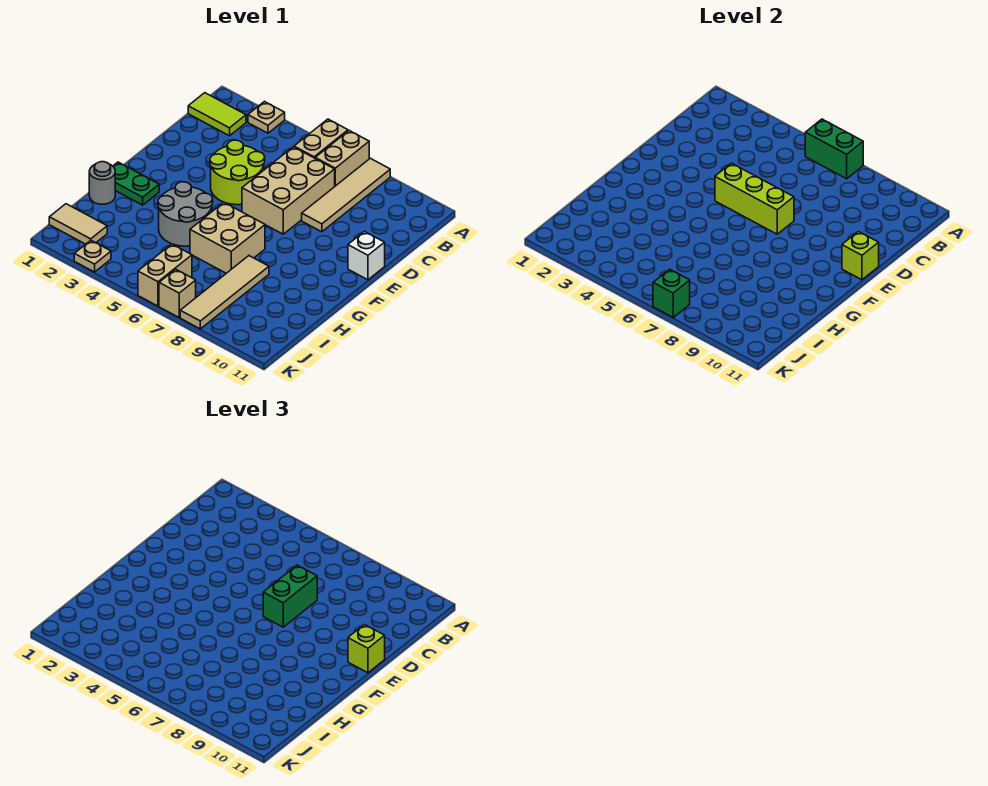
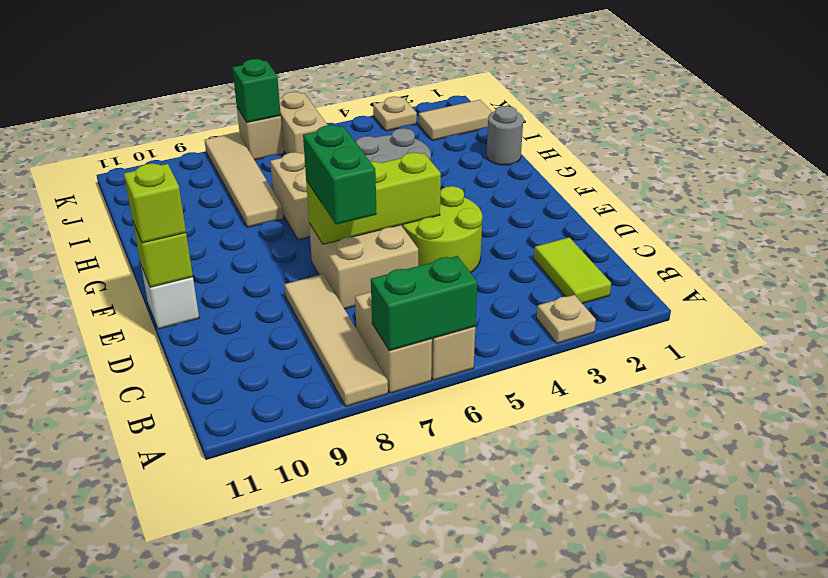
lime 1x2 tile [188,93,246,136] -> lime 1x2 tile turned to [534,237,611,304]
tan 2x3 brick [242,147,335,234] -> tan 2x2 brick [309,224,418,309]
green 1x2 plate [113,162,159,205] -> none

